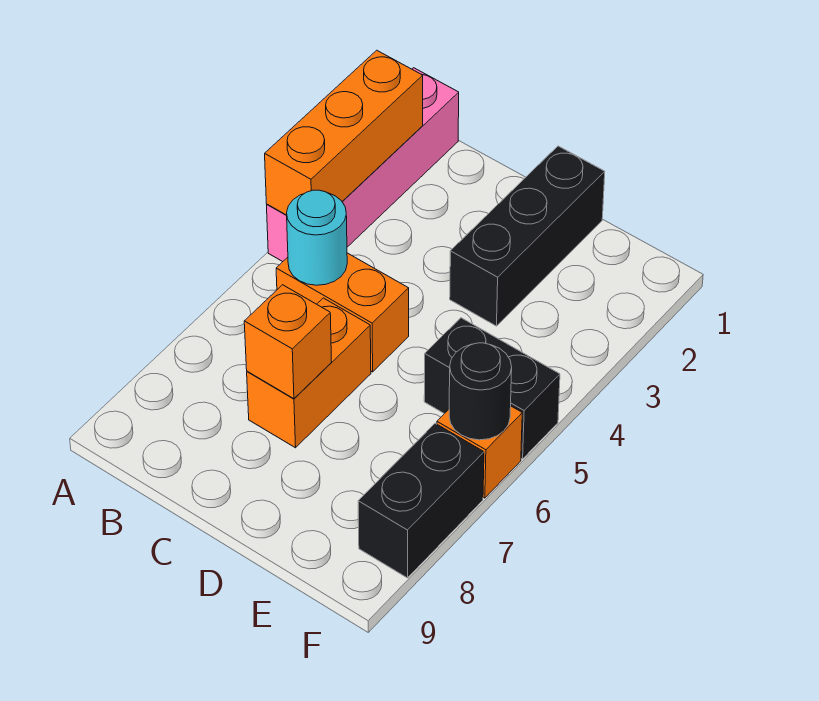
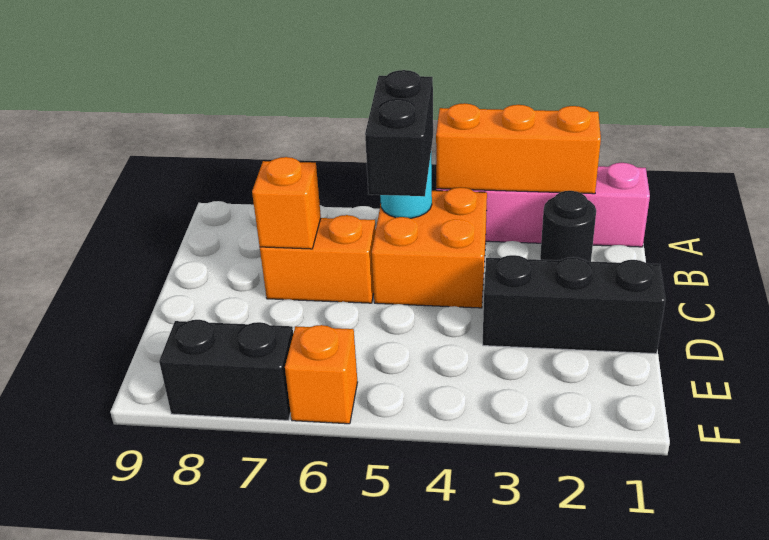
orange 1x2 brick [276,253,409,372] -> orange 2x2 brick [372,187,487,308]
black 1x2 brick [424,318,560,459] -> black 1x2 brick moved to [365,70,433,196]
black 1x1 round brick [449,343,512,440] -> black 1x1 round brick moved to [540,191,596,262]

